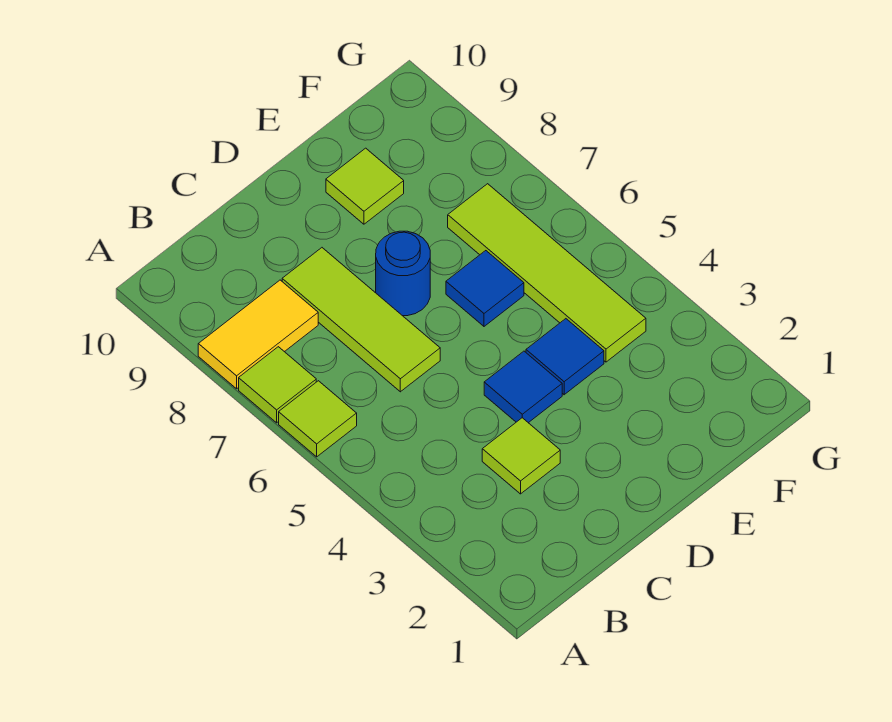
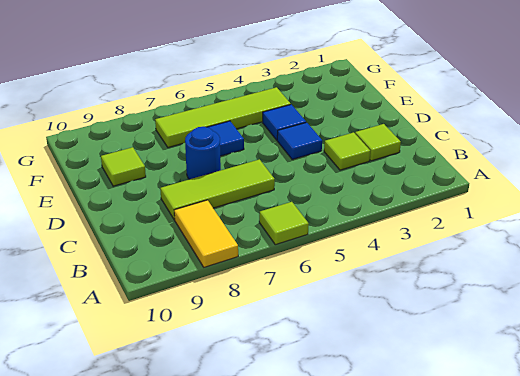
lime 1x1 tile [239,347,316,423] -> lime 1x1 tile moved to [355,124,401,161]

